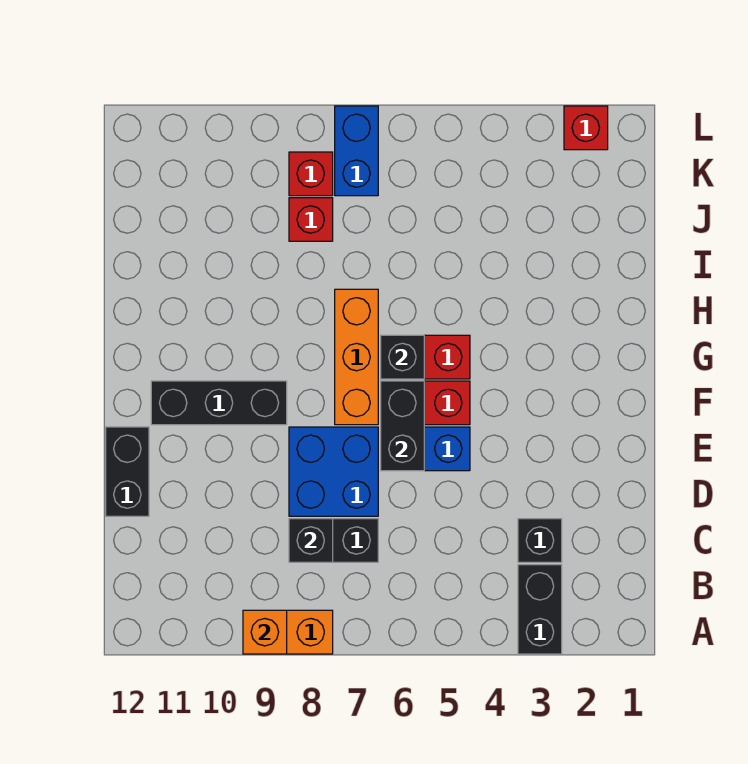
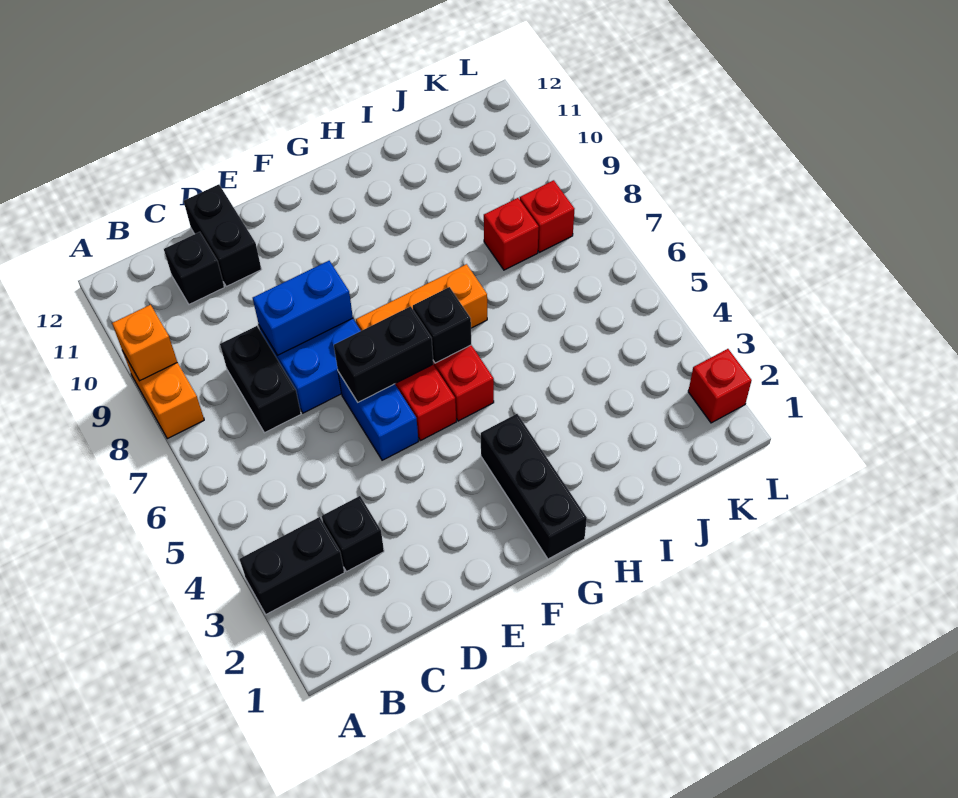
black 1x1 brick [289,519,333,562] -> black 1x1 brick moved to [164,232,224,304]
black 1x2 brick [106,427,149,516] -> black 1x2 brick turned to [184,184,261,286]
black 1x3 brick [151,381,287,425] -> black 1x3 brick moved to [481,414,587,559]
blue 1x2 brick [335,106,378,196] -> blue 1x2 brick moved to [253,261,353,355]

